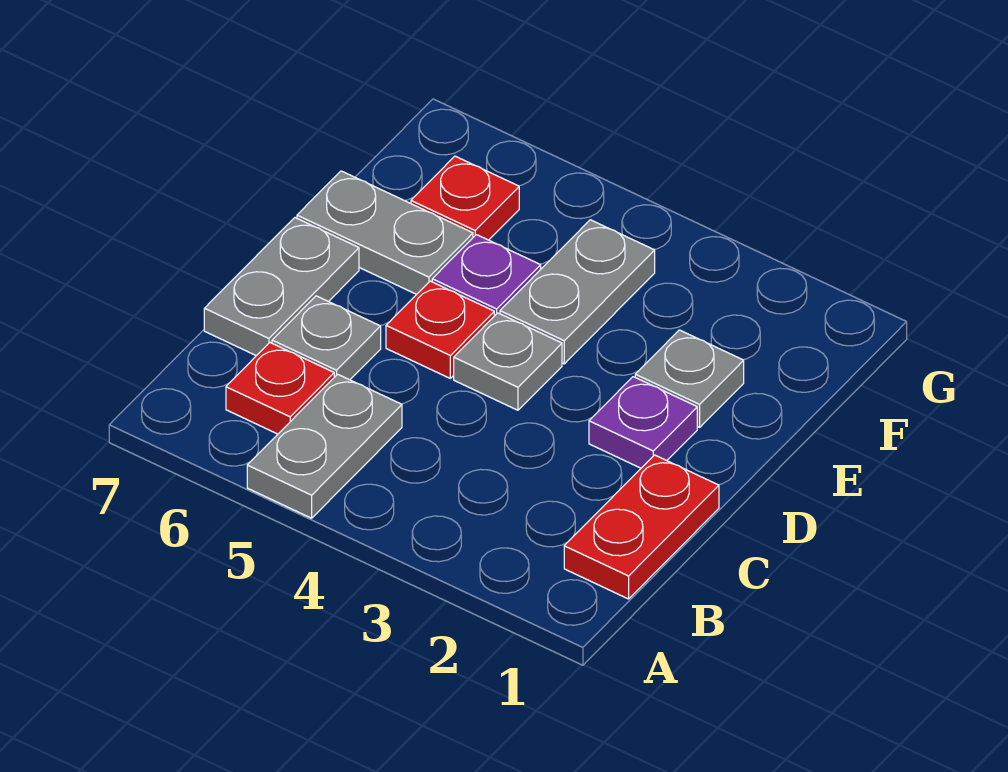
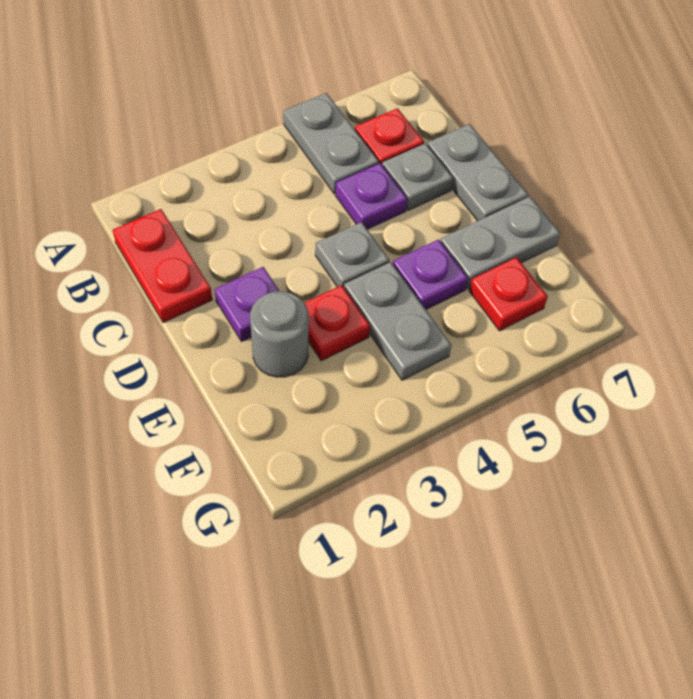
none -> purple 1x1 plate [335,163,407,229]
red 1x1 plate [386,281,494,378] -> red 1x1 plate moved to [304,285,370,361]
grey 1x1 plate [635,330,744,427] -> grey 1x1 round brick [250,291,309,377]

